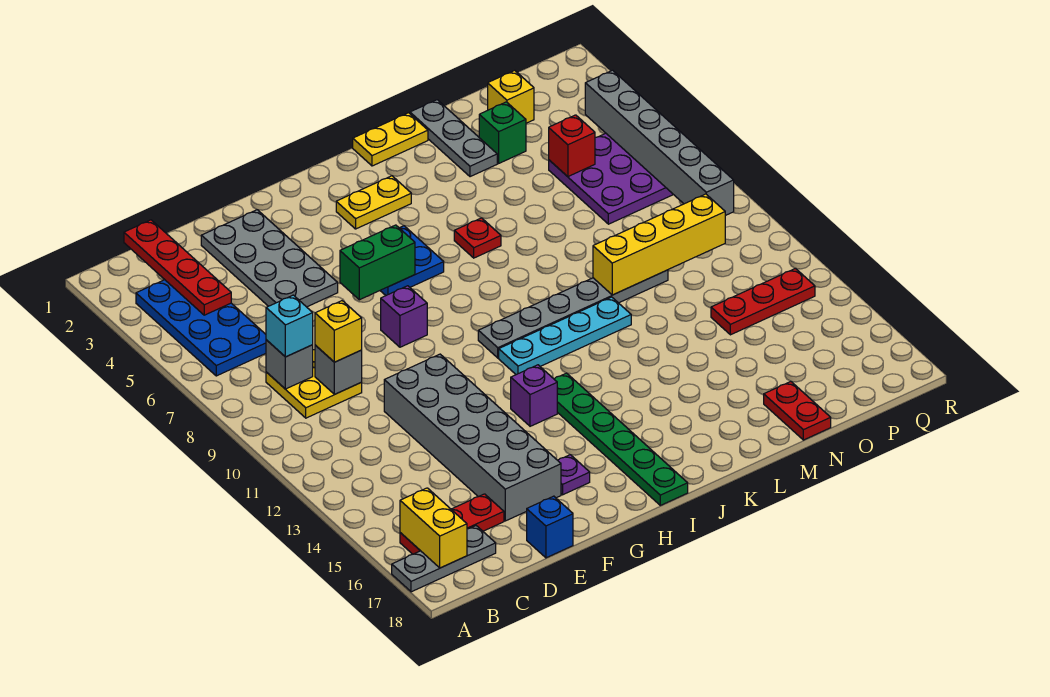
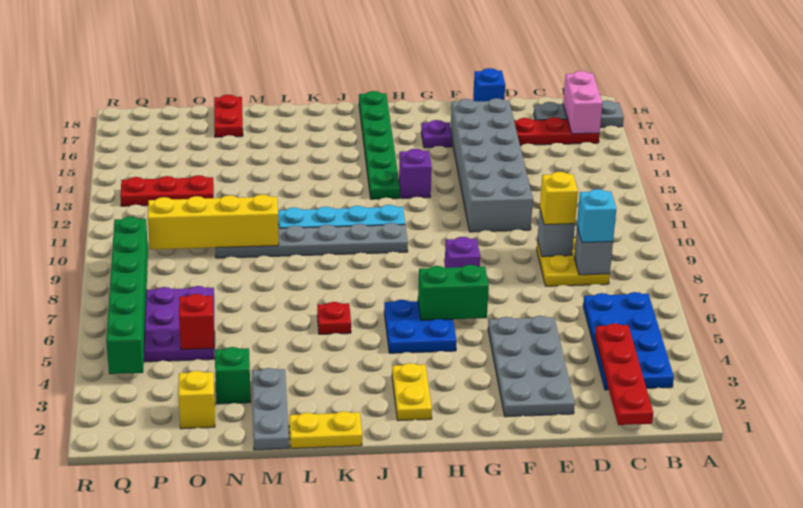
yellow 1x2 brick [400,488,467,568] -> pink 1x2 brick [563,71,602,134]
yellow 1x2 plate [336,176,411,229] -> yellow 1x2 plate turned to [392,363,432,421]
grey 1x6 brick [585,70,734,216] -> green 1x6 brick [106,217,148,374]

